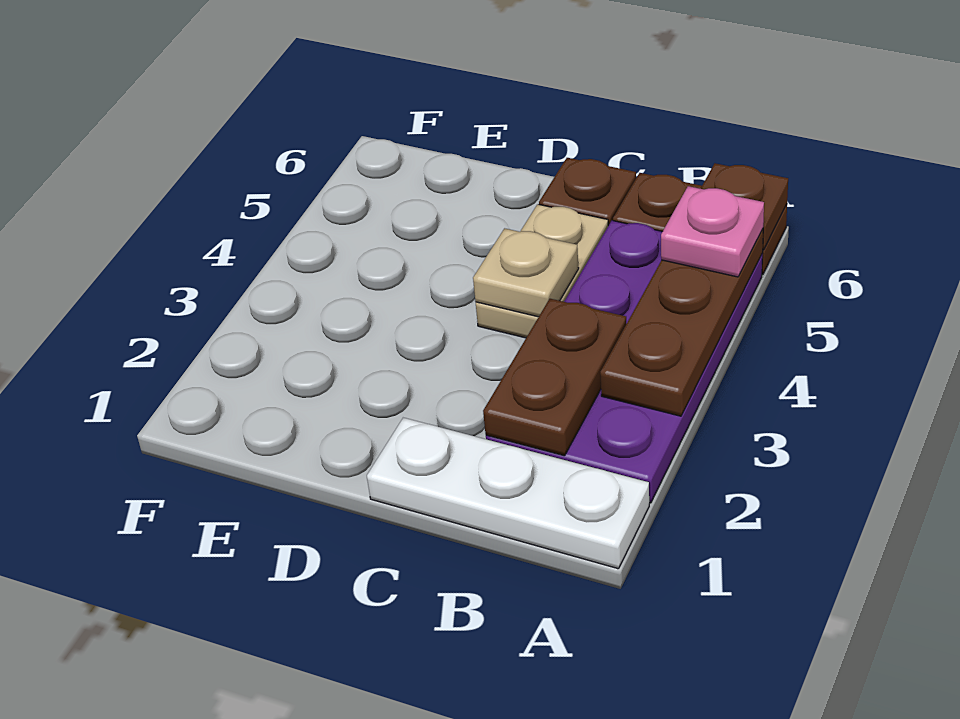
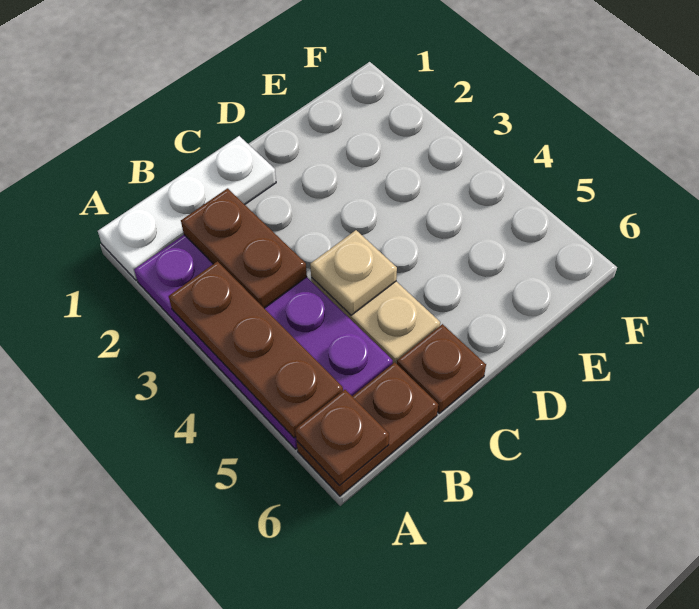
pink 1x1 plate [661,186,764,277] -> none

